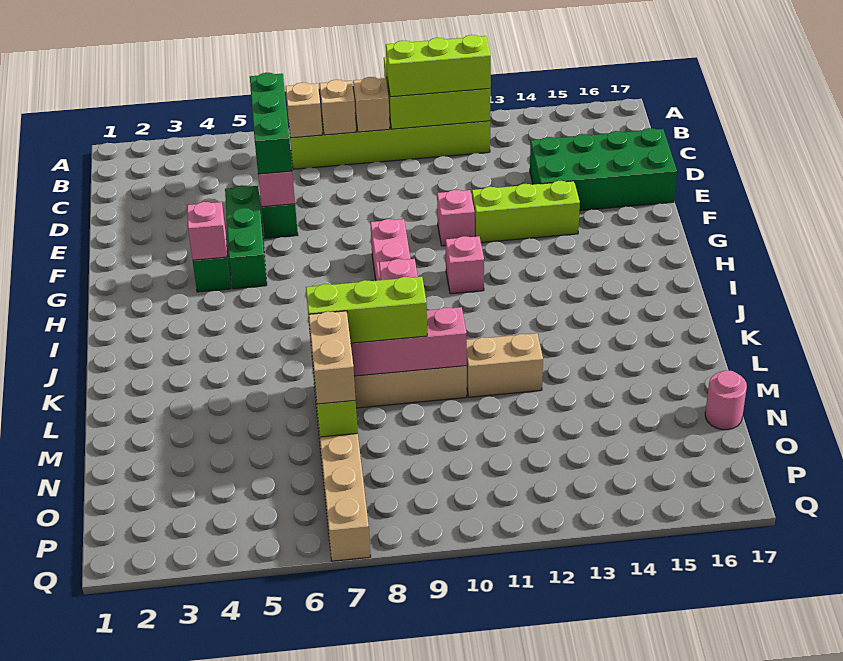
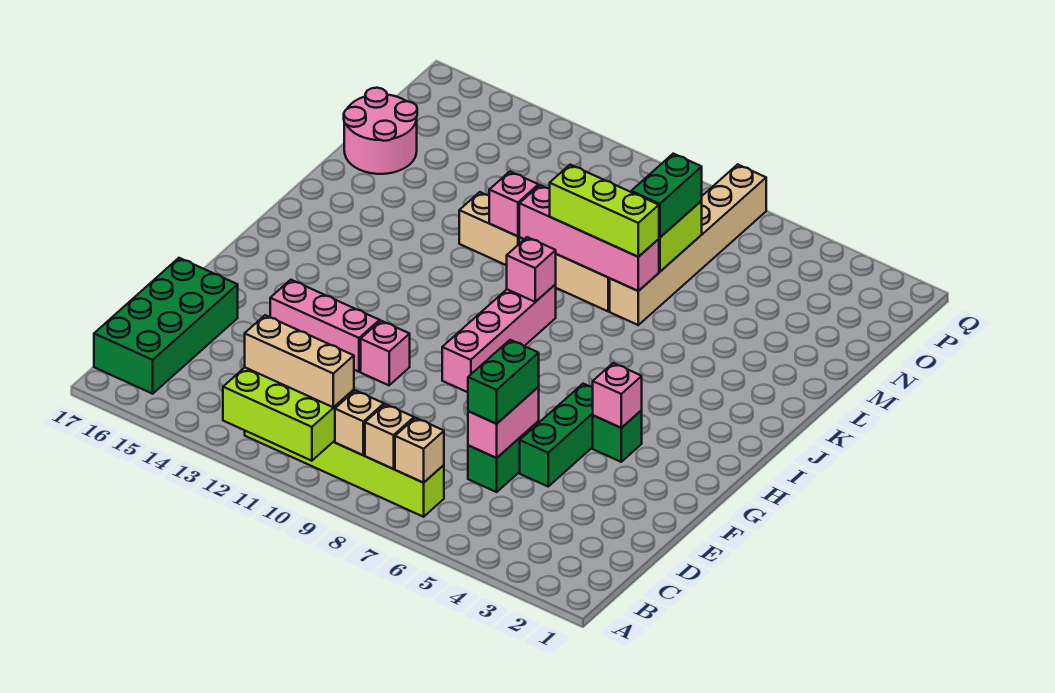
lime 1x3 brick [386,35,491,97] -> tan 1x3 brick [245,315,354,407]
green 1x3 brick [250,73,292,174] -> green 1x2 brick [468,340,539,424]
green 2x4 brick [530,128,677,211] -> green 2x4 brick turned to [94,258,238,394]
lime 1x3 brick [472,181,580,243] -> pink 1x3 brick [270,280,380,372]
pink 1x1 brick [445,236,484,294] -> pink 1x1 brick moved to [489,172,538,236]
tan 1x2 brick [309,311,356,404] -> green 1x2 brick [631,154,702,238]
pink 1x1 round brick [705,370,747,430] -> pink 2x2 round brick [344,88,417,174]

